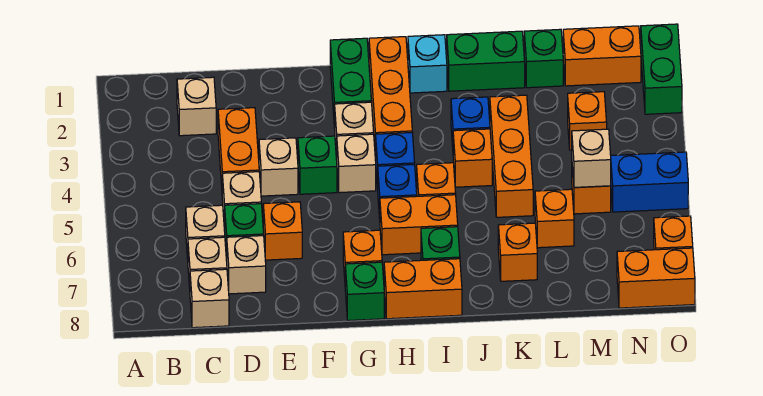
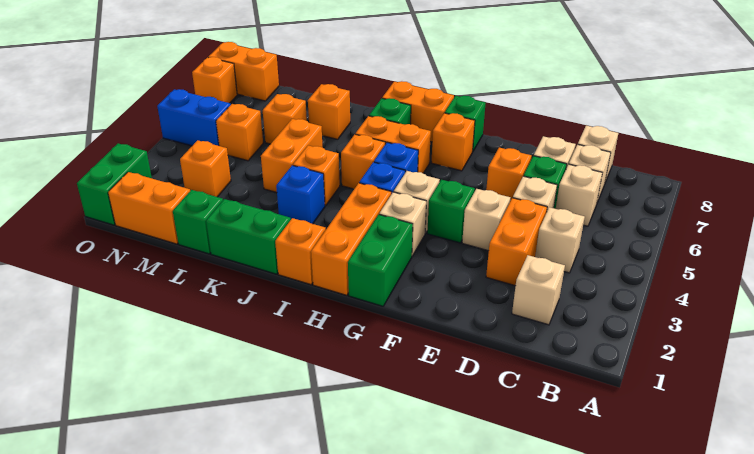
cyan 1x1 brick [408,35,447,93] -> orange 1x1 brick [275,218,326,285]
orange 1x3 brick [490,95,533,217] -> orange 1x2 brick [261,119,323,192]
tan 1x1 brick [572,129,611,187] -> tan 1x1 brick moved to [535,207,585,273]

